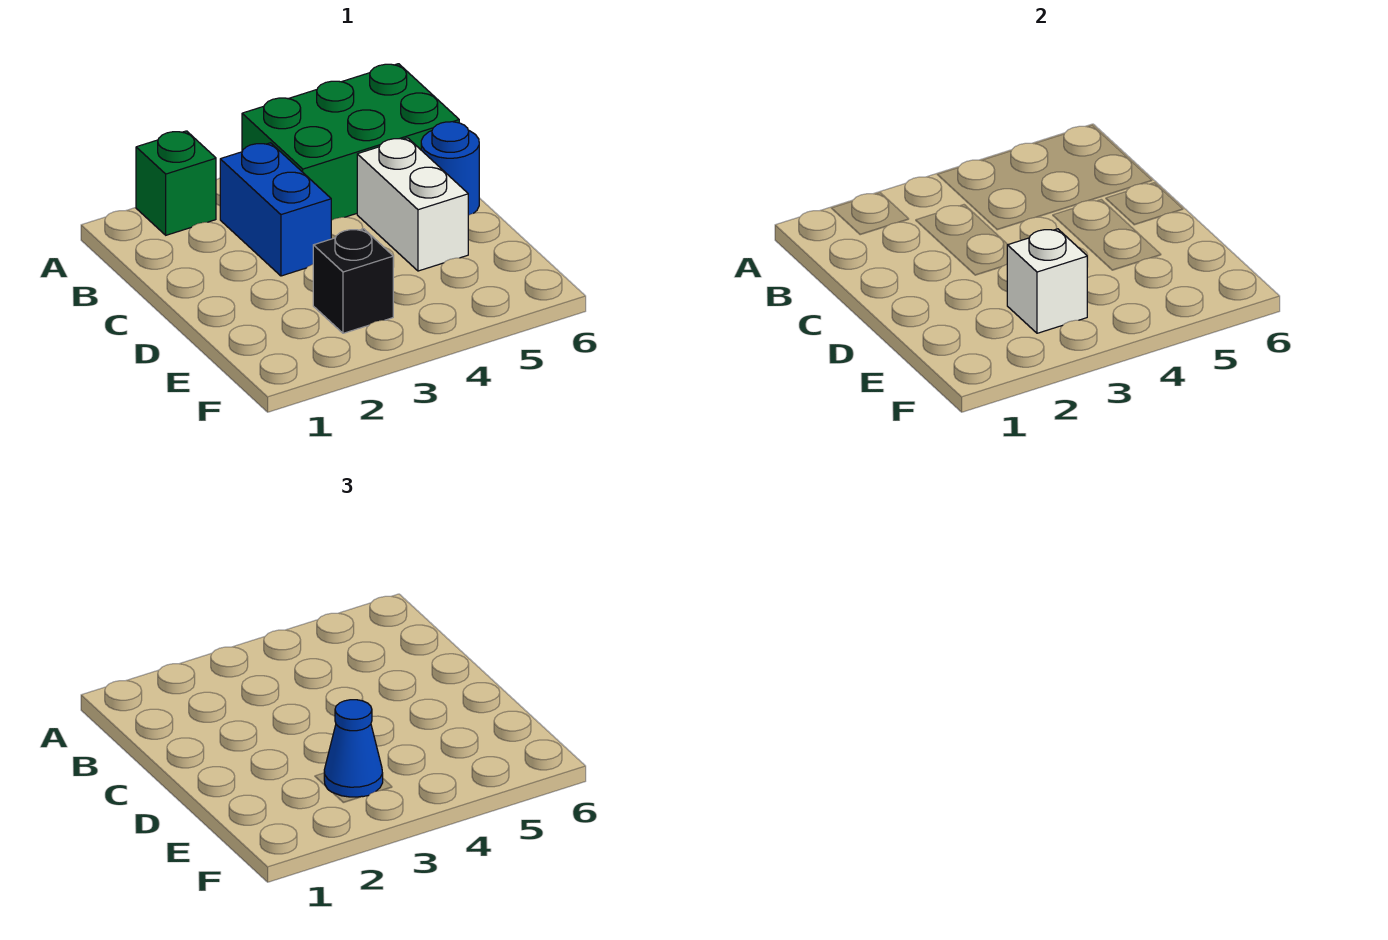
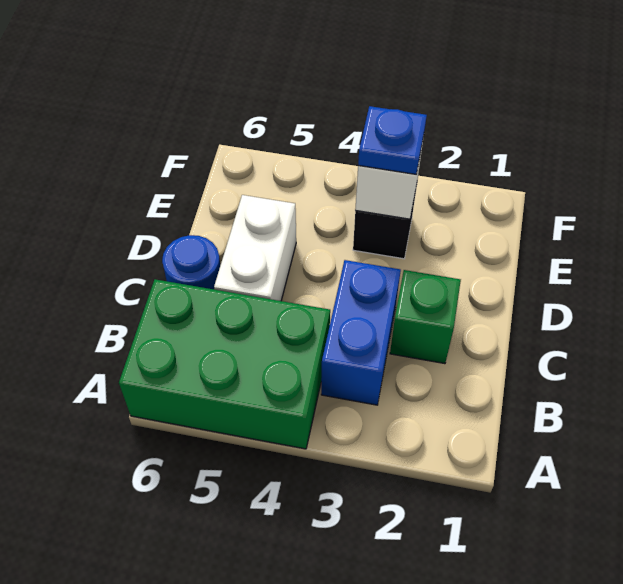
green 1x1 brick [136,131,216,235] -> green 1x1 brick moved to [390,270,461,364]
blue 1x1 cone [324,700,383,797] -> blue 1x1 plate [358,106,427,174]

